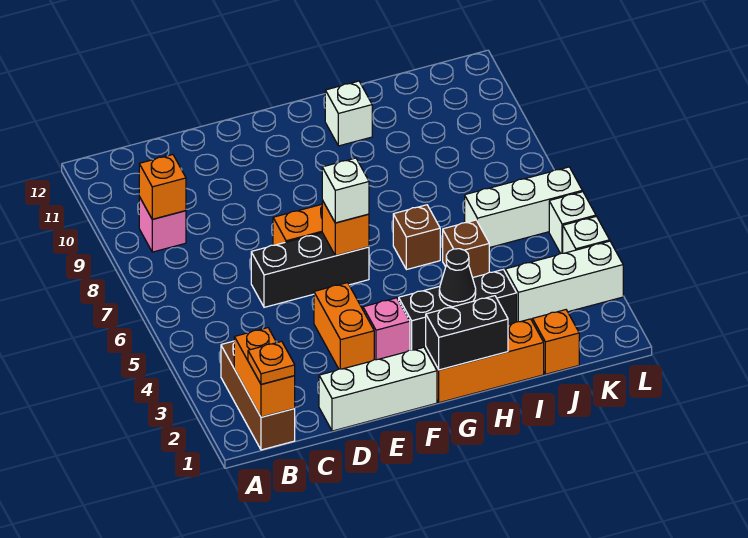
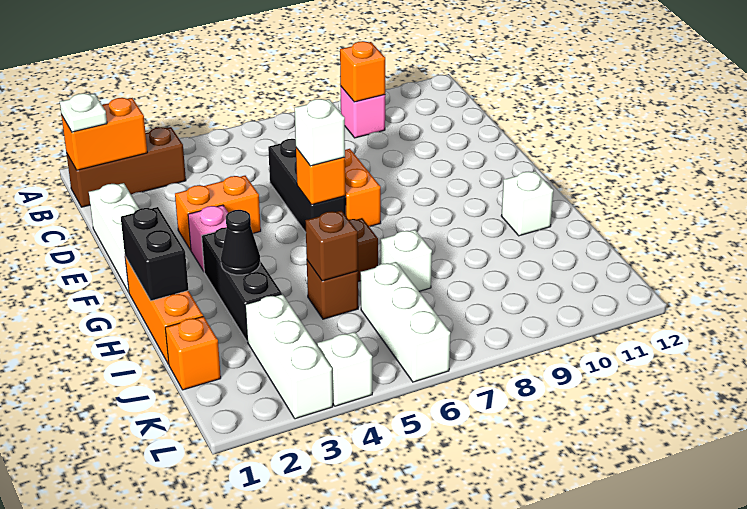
orange 1x1 plate [248,341,295,384] -> white 1x1 plate [60,93,107,132]
none -> brown 1x1 brick [305,210,358,281]
white 1x1 brick [549,192,596,254] -> white 1x1 brick moved to [381,230,432,291]

